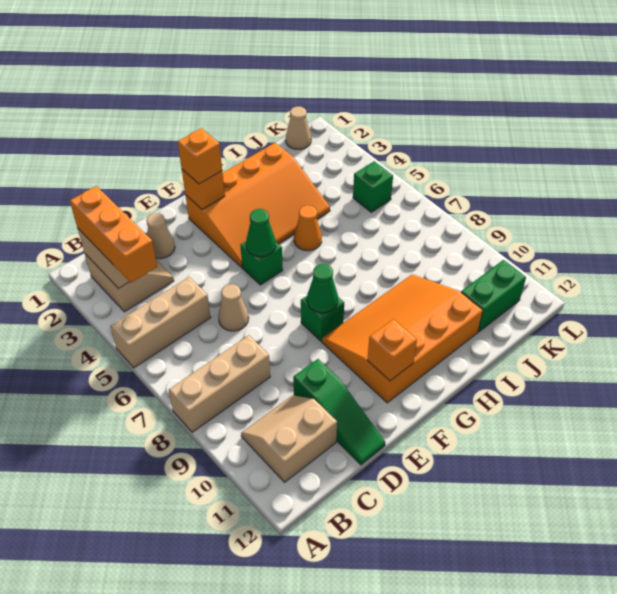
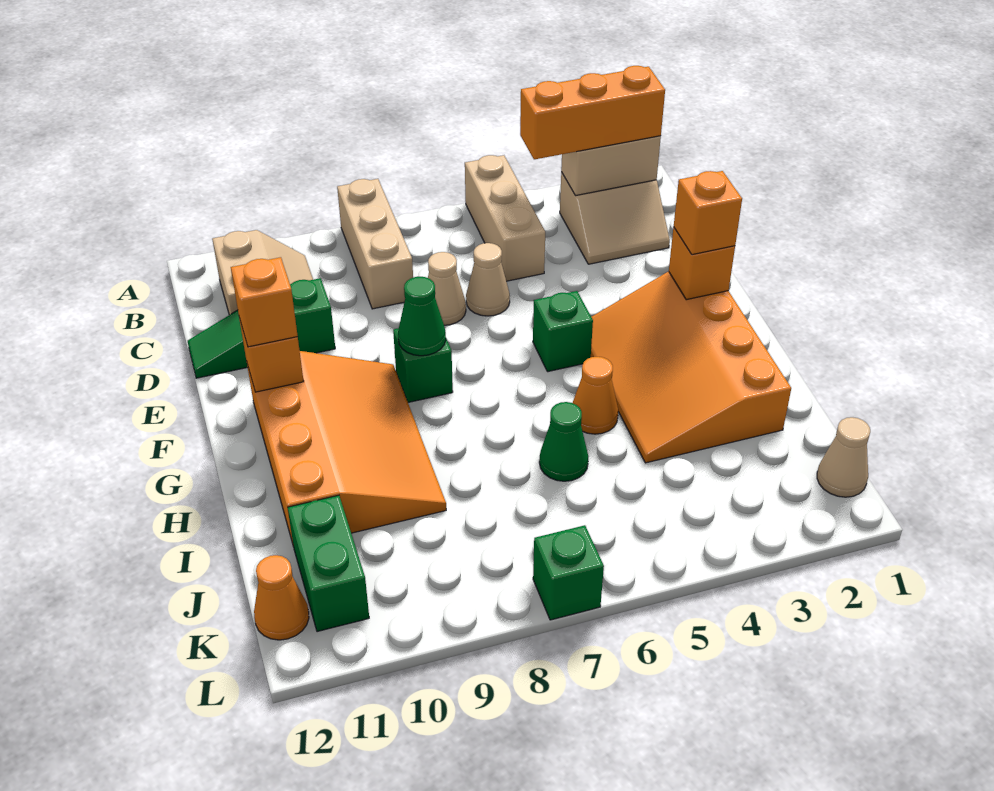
tan 1x1 cone [147,213,175,259] -> tan 1x1 cone moved to [428,252,466,325]
green 1x1 cone [246,209,276,257] -> green 1x1 cone moved to [539,402,588,481]
none -> orange 1x1 brick [231,257,298,347]
green 1x1 brick [353,161,393,212] -> green 1x1 brick moved to [533,525,604,620]
none -> orange 1x1 cone [254,555,309,640]

